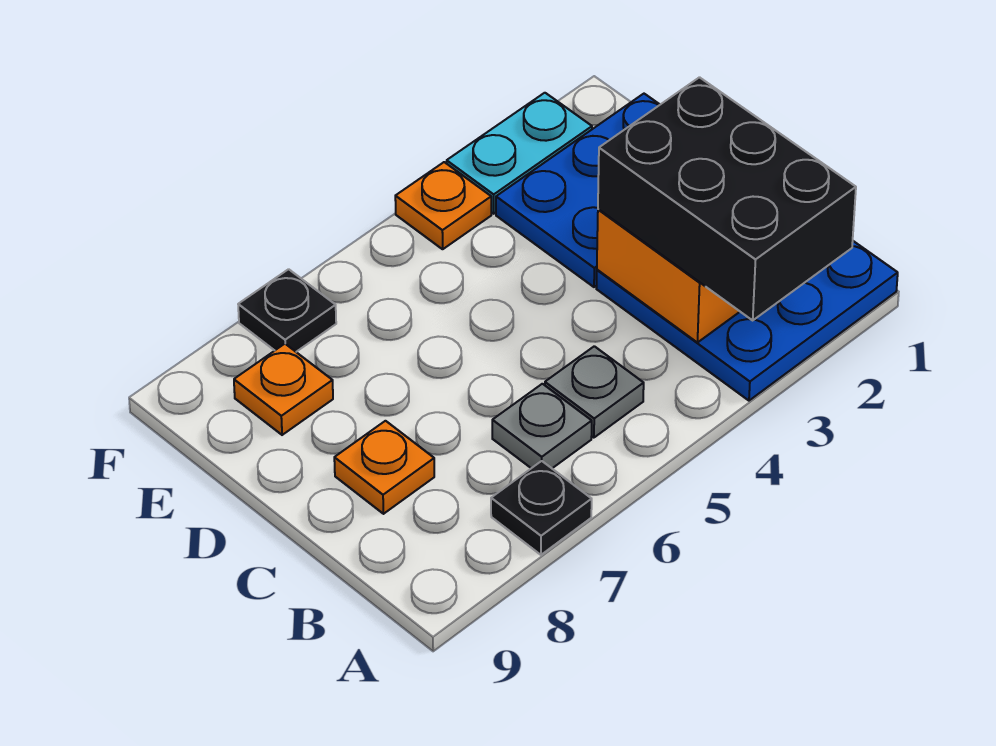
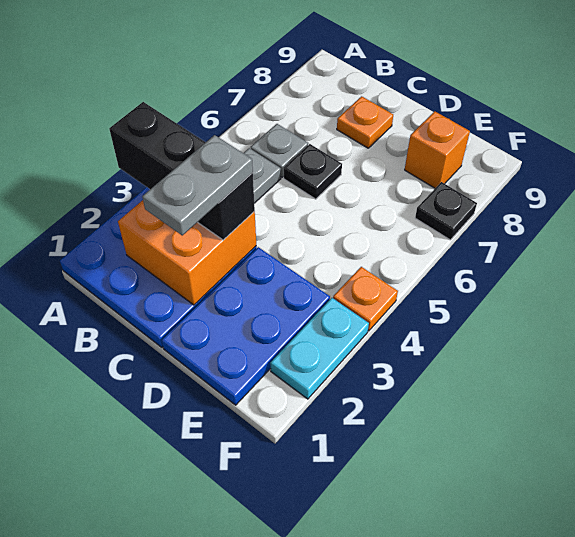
black 2x3 brick [598,77,856,320] -> black 1x3 brick [109,102,255,240]
black 1x1 plate [491,461,592,555] -> black 1x1 plate moved to [284,144,342,199]
none -> grey 1x2 plate [142,135,253,235]
orange 1x1 plate [234,344,333,435] -> orange 1x1 brick [405,111,470,188]

